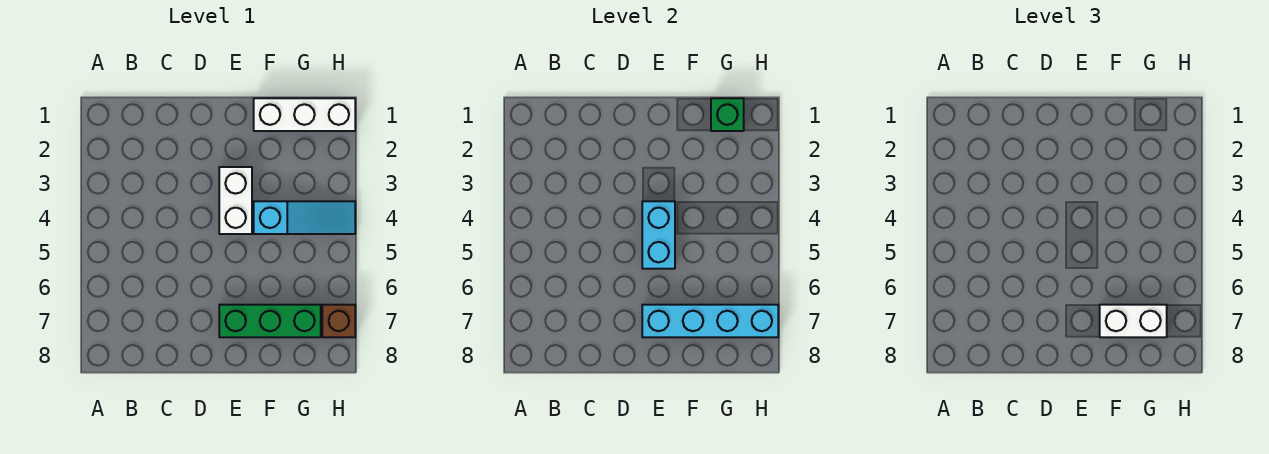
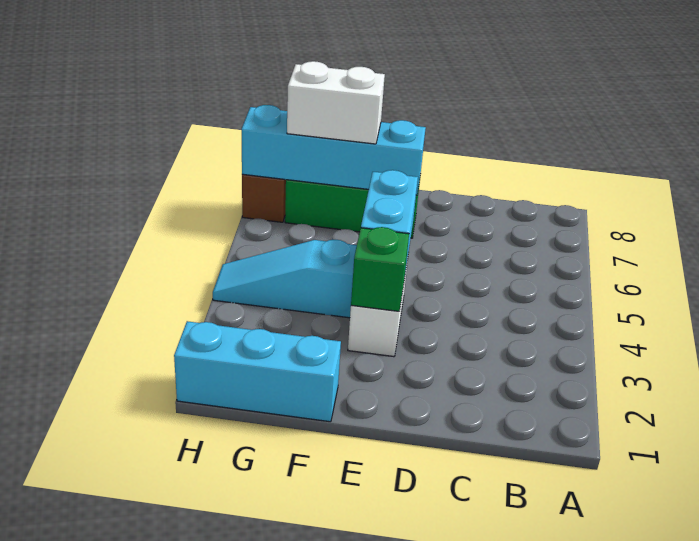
white 1x3 brick [254,98,355,131] -> cyan 1x3 brick [174,321,341,422]
green 1x1 brick [711,98,744,131] -> green 1x1 brick moved to [351,227,409,311]

